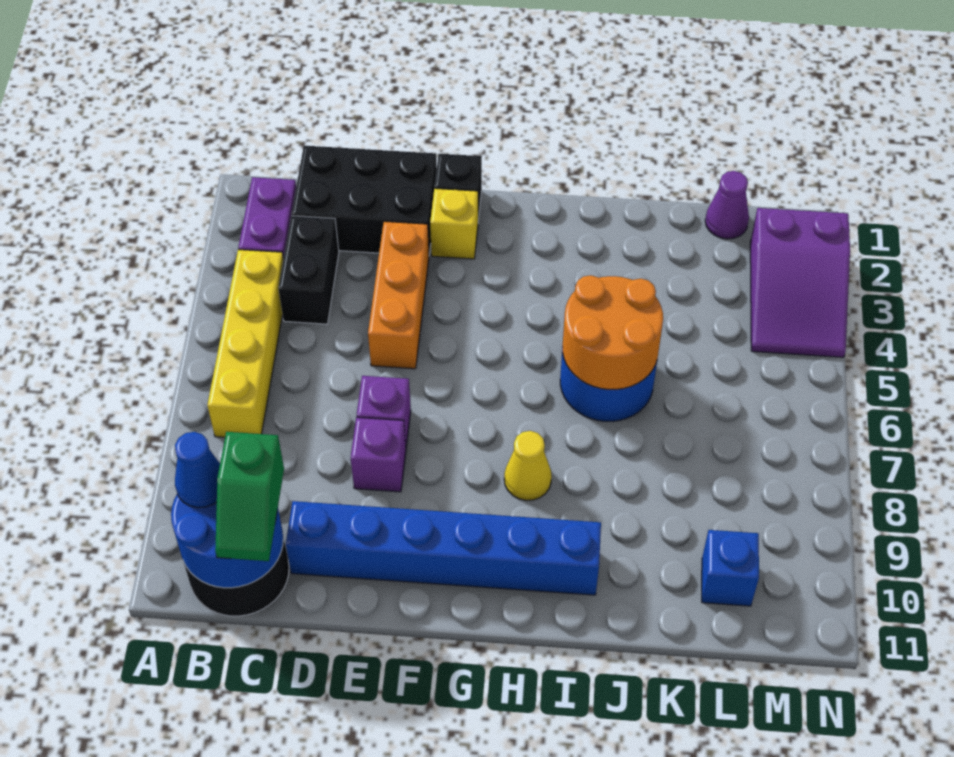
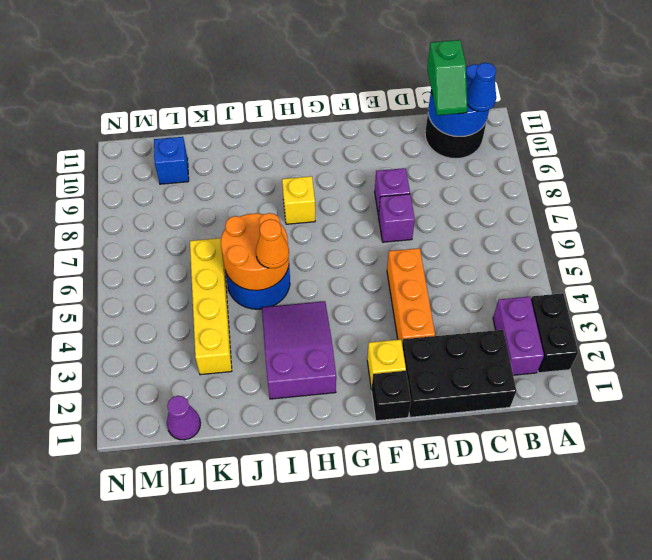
yellow 1x4 brick [207,249,283,437] -> yellow 1x4 brick moved to [190,238,232,375]
black 1x2 brick [278,216,339,324] -> black 1x2 brick moved to [531,293,578,373]
green 1x2 slope [215,432,284,561] -> green 1x2 slope turned to [427,40,467,115]
blue 1x6 brick [286,501,601,595] -> none
yellow 1x1 cone [504,431,552,500] -> yellow 1x1 brick [282,176,315,224]
none -> orange 1x1 cone [256,219,289,268]
purple 2x3 slope [750,208,850,357] -> purple 2x3 slope moved to [262,301,336,399]

